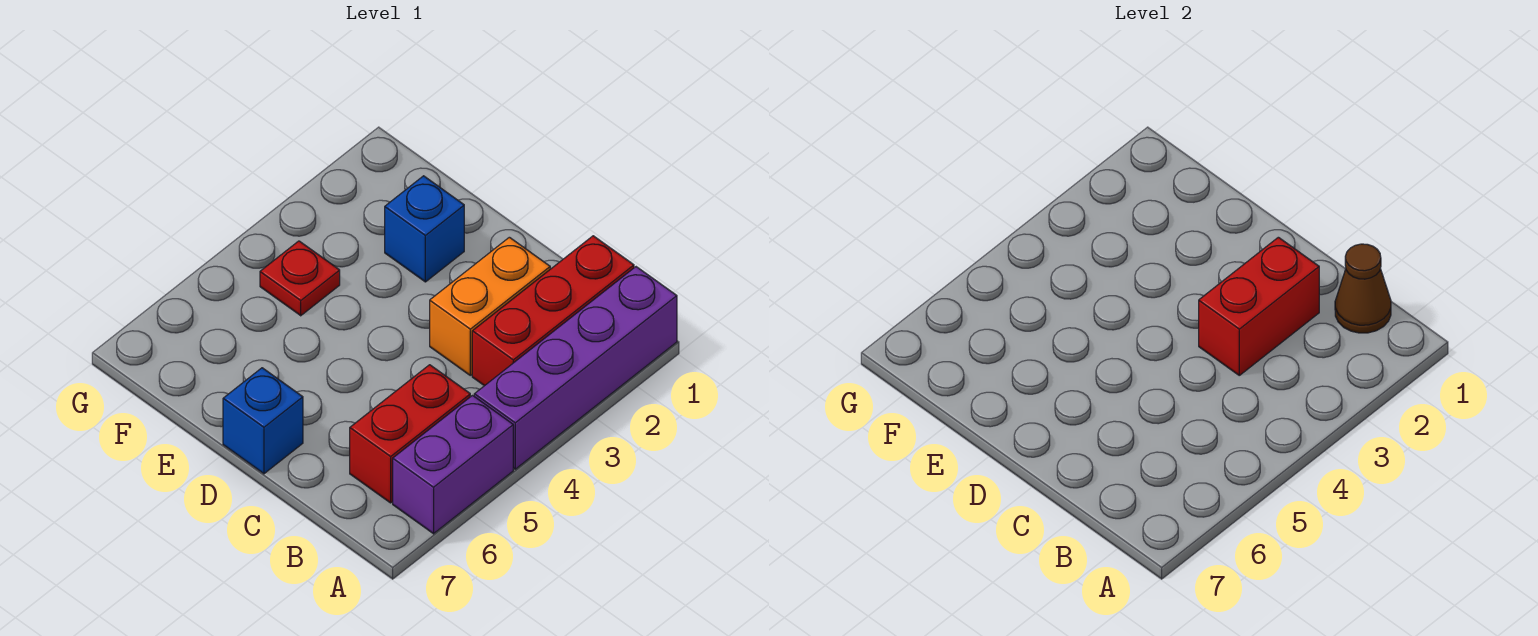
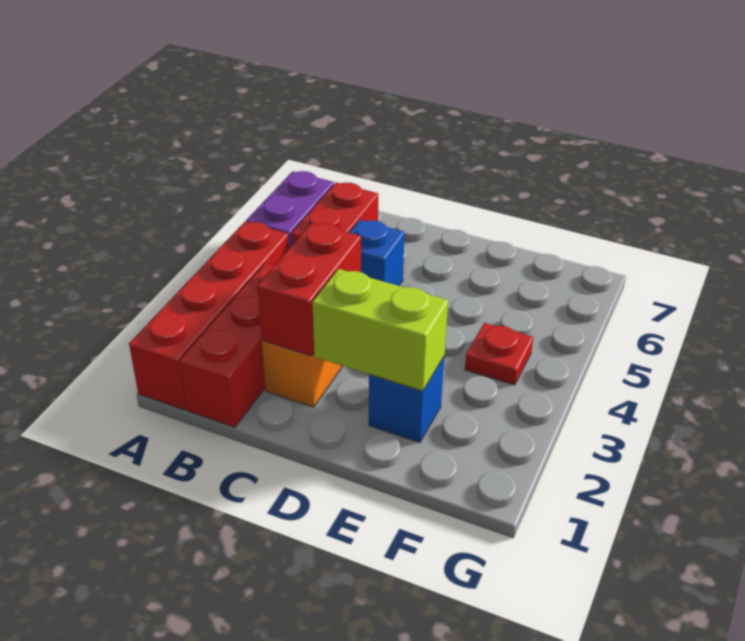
purple 1x4 brick [474,267,677,469] -> red 1x4 brick [129,222,289,410]
brown 1x1 cone [1335,244,1391,333] -> none
none -> lime 1x2 brick [312,269,448,391]
blue 1x1 brick [223,368,303,474] -> blue 1x1 brick moved to [349,220,405,286]

